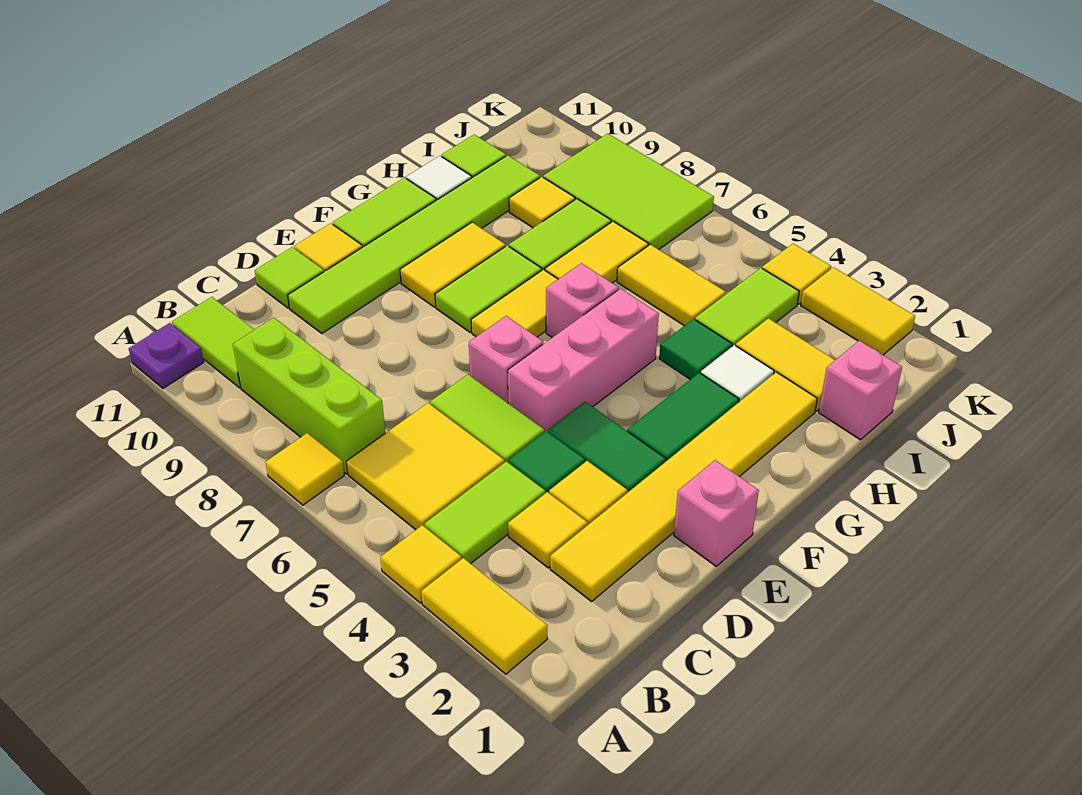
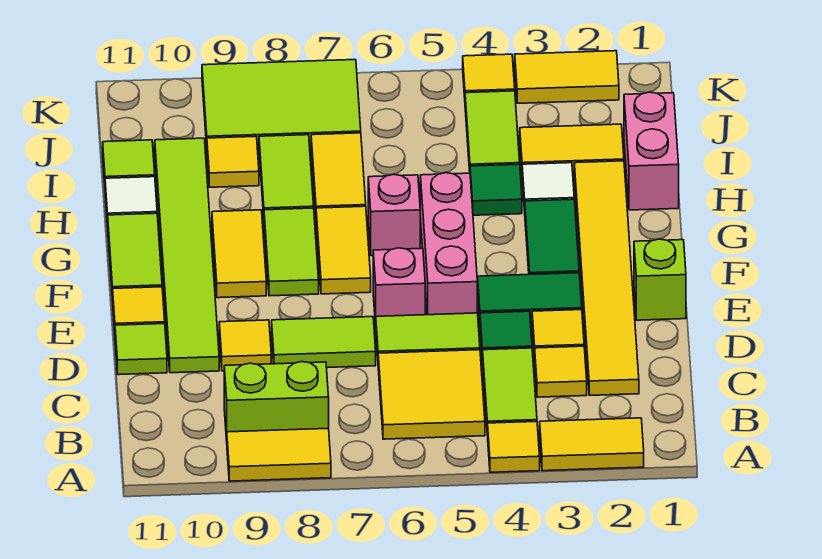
yellow 1x1 tile [266,433,344,505] -> yellow 1x1 tile moved to [219,320,271,371]
purple 1x1 plate [129,323,204,388] -> none
lime 1x3 brick [233,318,385,474] -> lime 1x2 brick [224,362,329,441]
lime 1x2 tile [172,297,254,388] -> lime 1x2 tile moved to [272,317,376,368]
pink 1x1 brick [674,460,759,566] -> lime 1x1 brick [634,239,686,320]
pink 1x1 brick [819,341,902,440] -> pink 1x2 brick [624,92,679,210]
yellow 1x2 tile [617,245,726,326] -> yellow 1x2 tile moved to [227,428,331,481]

